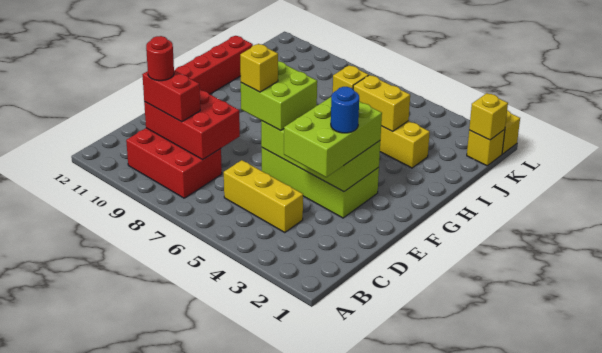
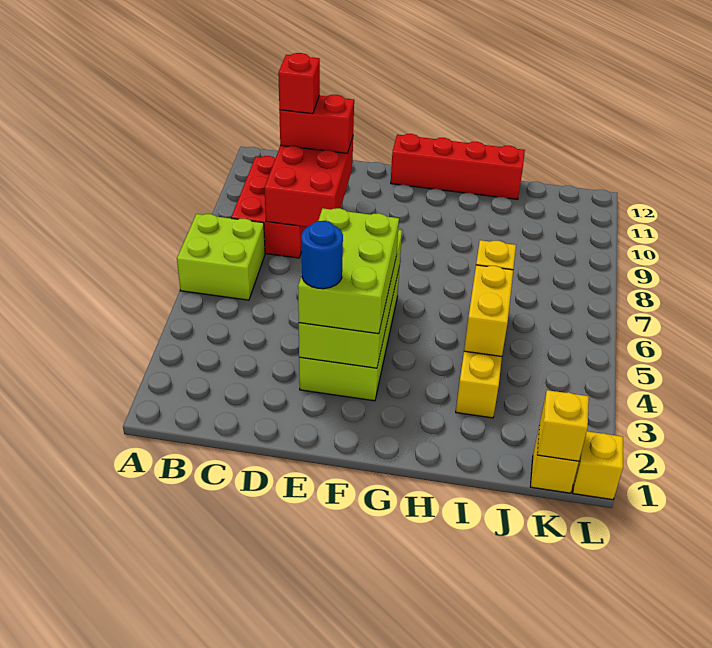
yellow 1x3 brick [224,160,303,233] -> none
red 1x2 brick [142,70,200,122] -> red 1x2 brick turned to [279,95,354,154]
red 1x1 round brick [146,36,174,81] -> red 1x1 brick [278,53,320,114]
lime 2x3 brick [284,97,382,177] -> lime 2x3 brick turned to [298,208,399,334]
lime 2x2 brick [241,61,317,131] -> lime 2x2 brick moved to [177,214,265,300]
yellow 1x1 brick [240,44,278,92] -> none

